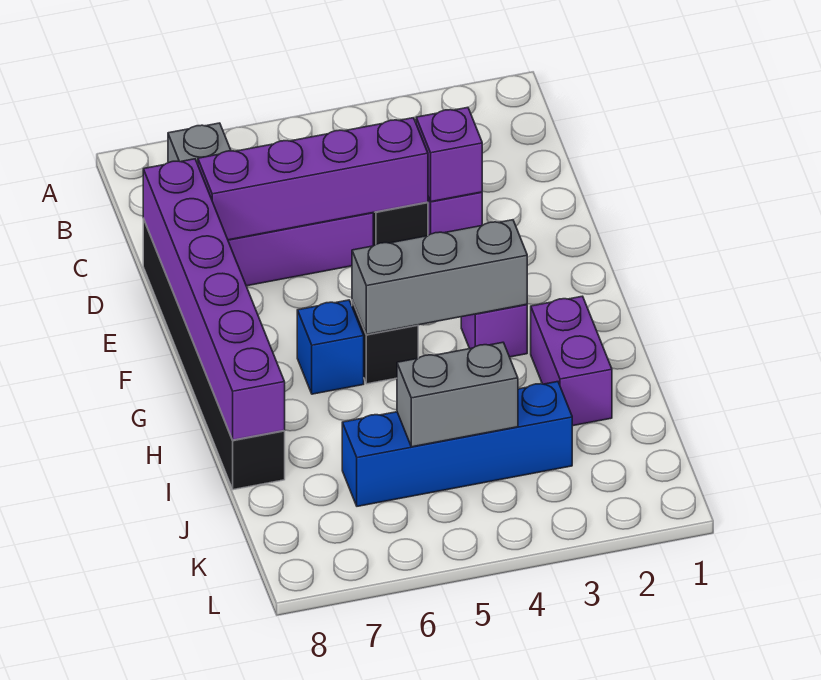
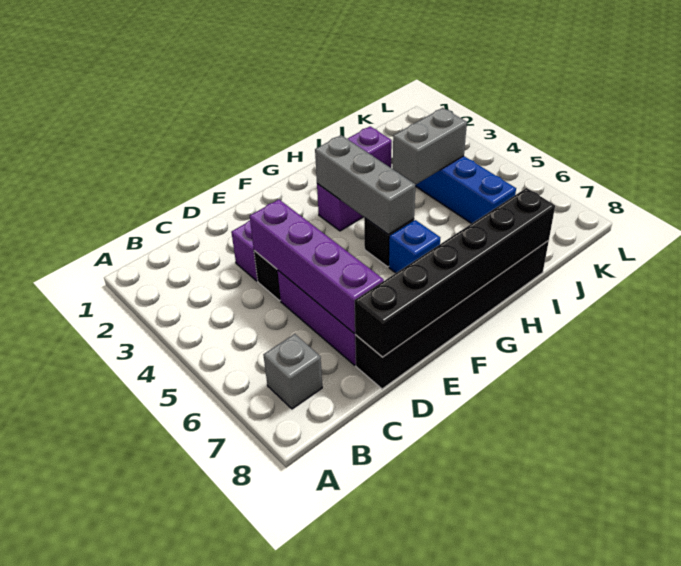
purple 1x1 brick [416,107,482,202] -> none
purple 1x6 brick [143,159,285,440] -> black 1x6 brick [355,188,555,357]
grey 1x2 brick [397,342,518,447] -> grey 1x2 brick turned to [393,108,467,185]

